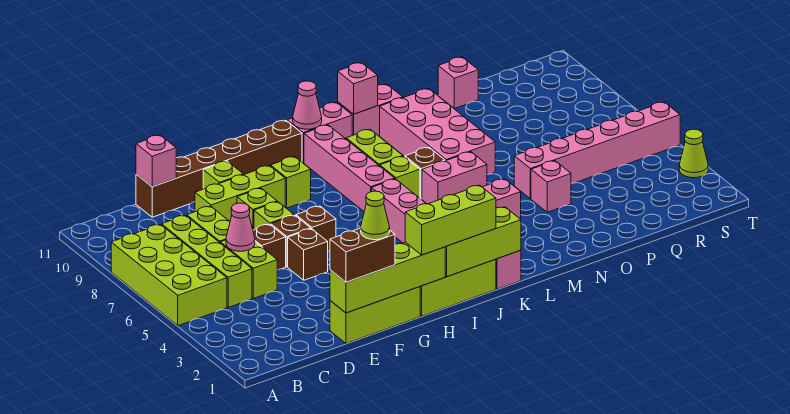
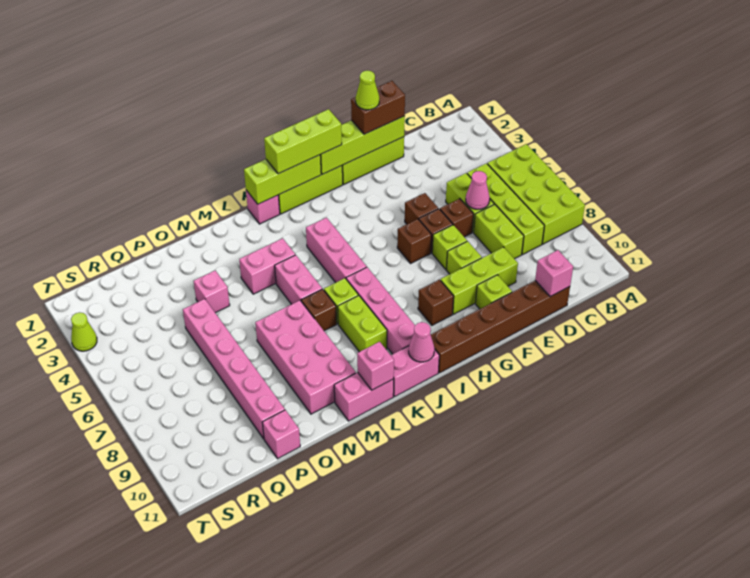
lime 1x1 brick [271,157,311,208] -> brown 1x1 brick [418,280,454,325]
pink 1x2 brick [422,152,487,204] -> pink 1x2 brick turned to [275,255,322,304]
pink 1x6 brick [514,102,680,199] -> pink 1x6 brick turned to [183,299,285,439]

